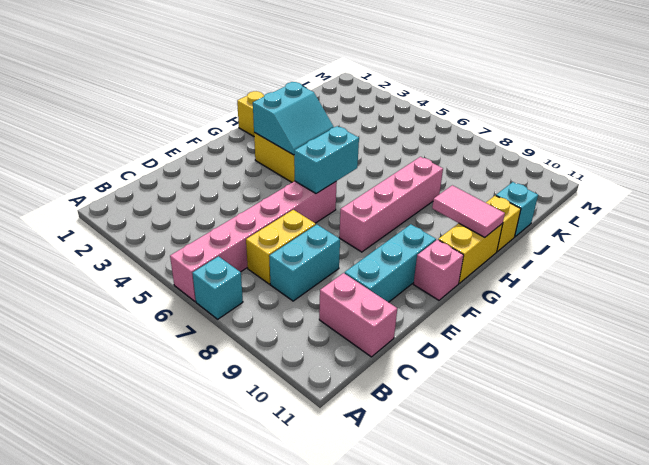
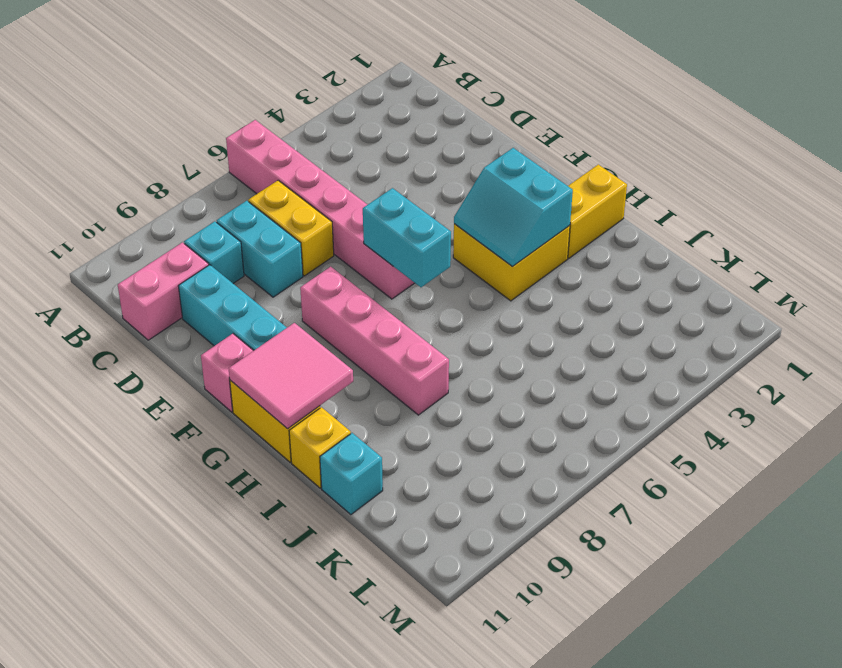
cyan 1x1 brick [192,256,243,319] -> cyan 1x1 brick moved to [184,221,244,283]
pink 1x2 tile [432,185,505,237] -> pink 2x2 tile [229,323,353,429]

